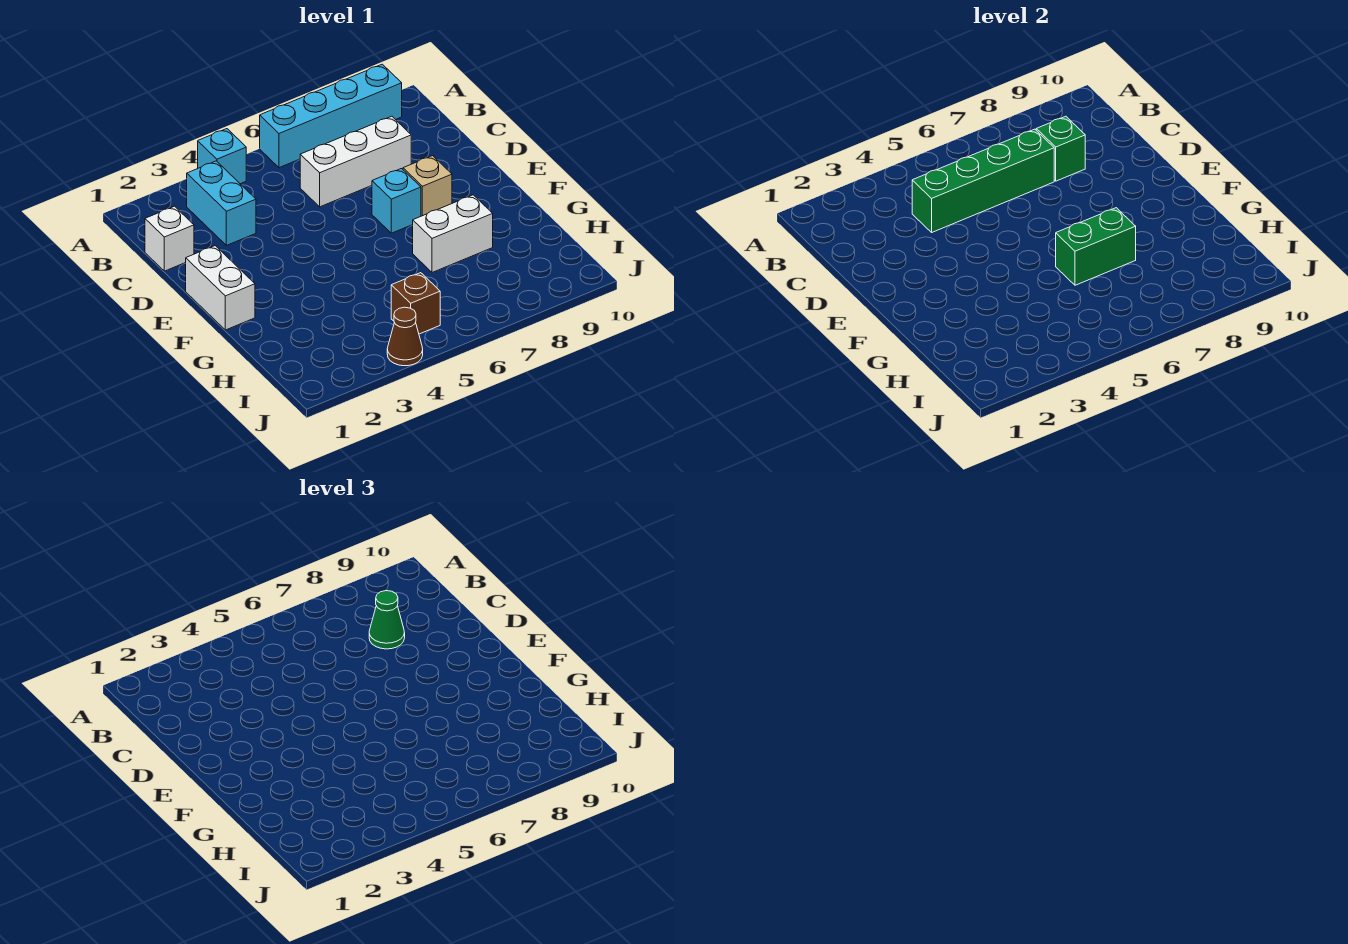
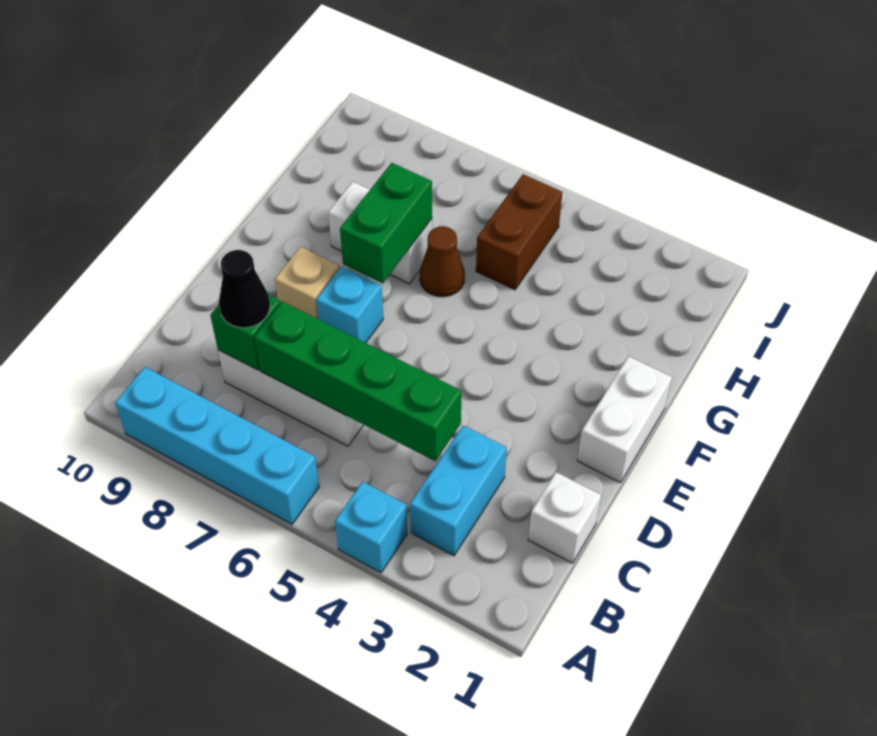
green 1x1 cone [369,591,405,649] -> black 1x1 cone [219,250,270,328]
green 1x2 brick [1056,208,1136,285] -> green 1x2 brick turned to [340,163,432,283]
brown 1x1 brick [391,273,440,334] -> brown 1x2 brick [476,174,562,290]
brown 1x1 cone [387,307,423,366] -> brown 1x1 cone moved to [420,226,465,297]

